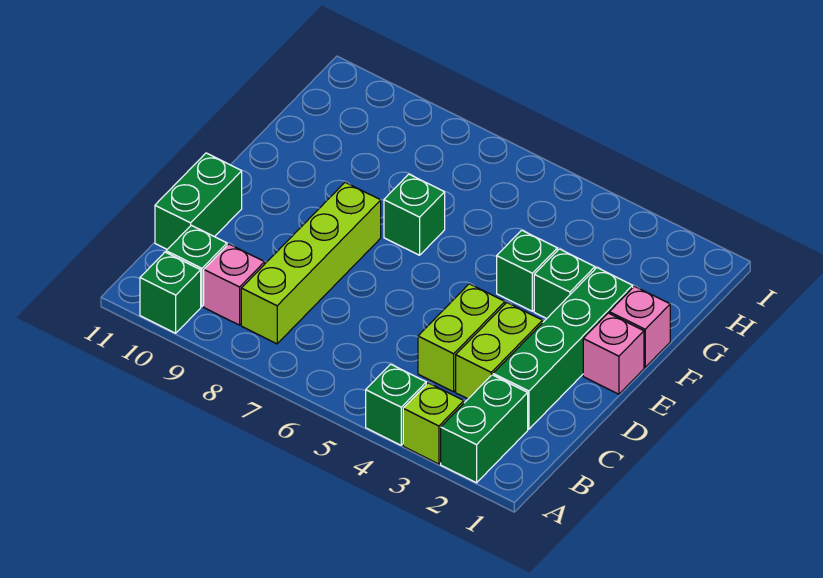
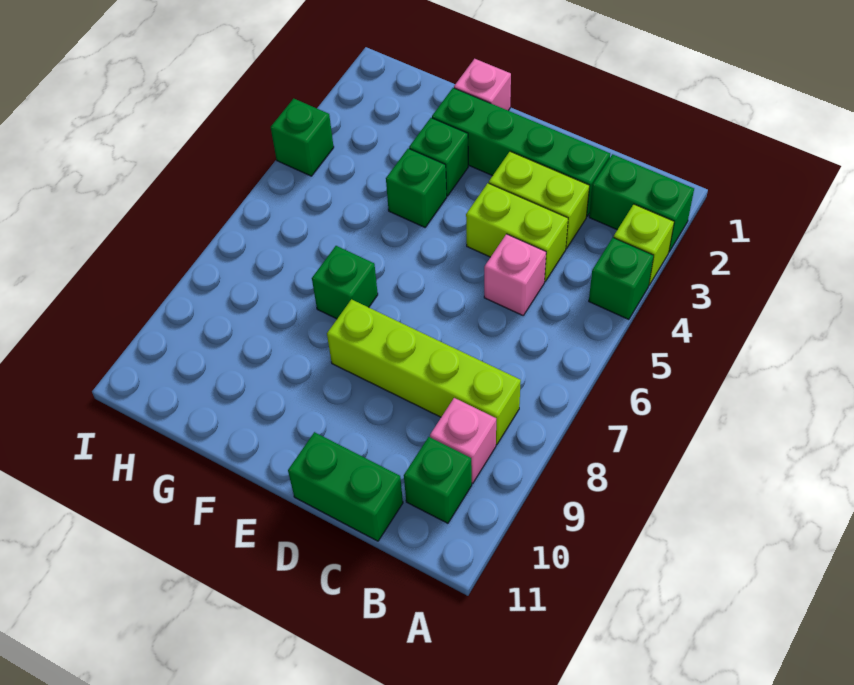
green 1x1 brick [140,252,201,333] -> green 1x1 brick moved to [271,99,334,176]
pink 1x1 brick [583,313,644,394] -> pink 1x1 brick moved to [484,234,546,315]

